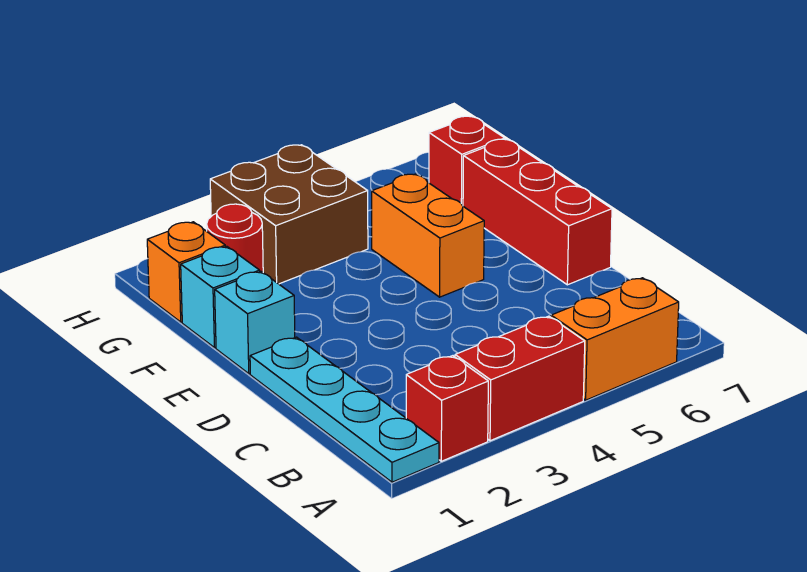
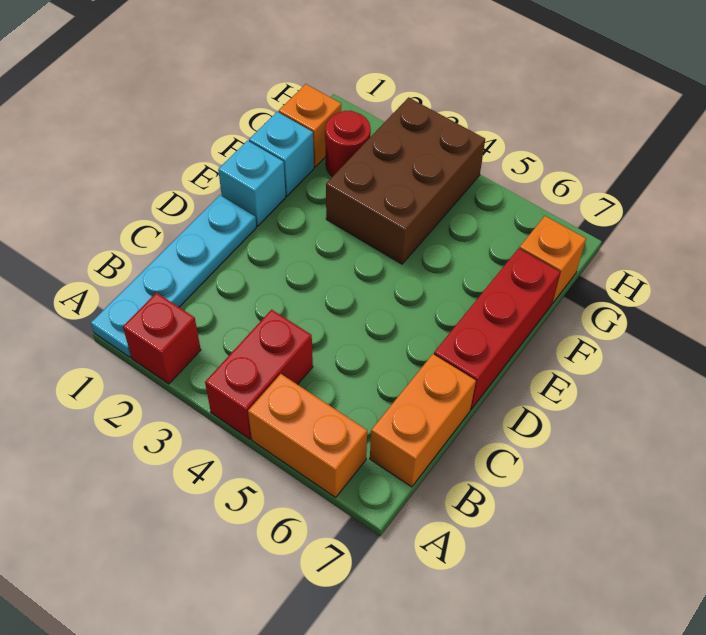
red 1x2 brick [455,316,585,441] -> red 1x2 brick turned to [205,310,313,439]
orange 1x2 brick [372,174,484,297] -> orange 1x2 brick moved to [370,354,476,487]
brown 2x2 brick [210,145,368,284] -> brown 2x3 brick [326,97,485,264]
red 1x1 brick [429,116,505,206] -> orange 1x1 brick [519,216,586,304]

